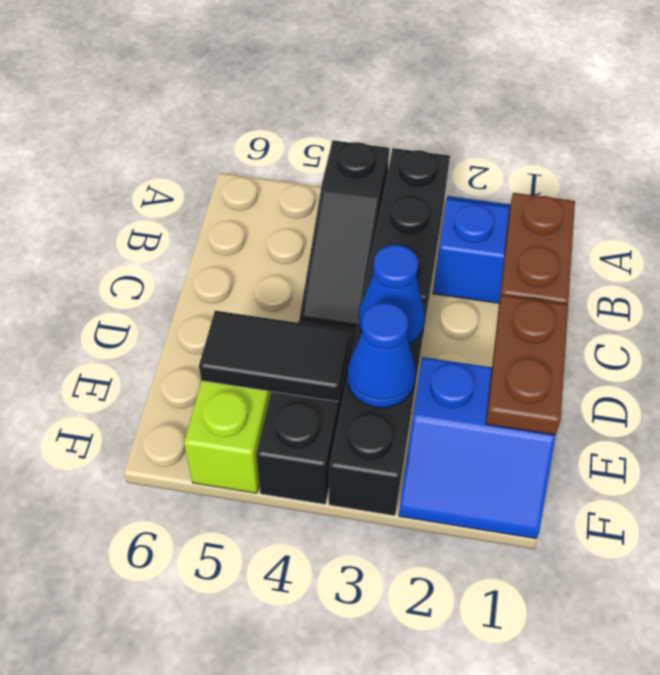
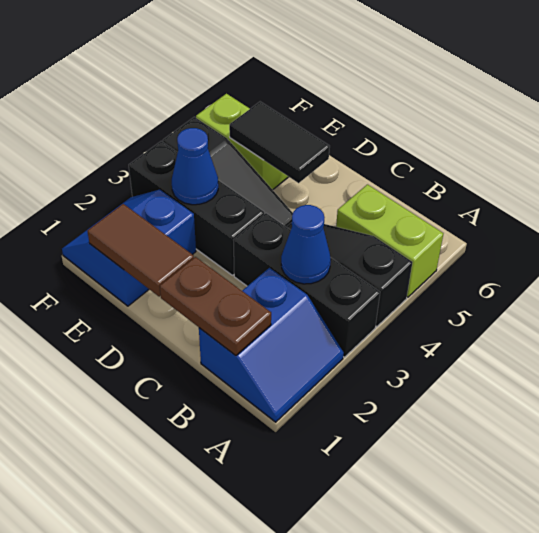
none -> lime 1x2 brick [336,184,443,297]
brown 1x2 plate [486,295,568,435] -> brown 1x2 tile [87,204,194,297]
blue 1x1 cone [359,245,424,344] -> blue 1x1 cone moved to [281,205,331,284]
black 1x2 tile [199,311,350,402] -> black 1x2 tile turned to [229,102,330,183]

